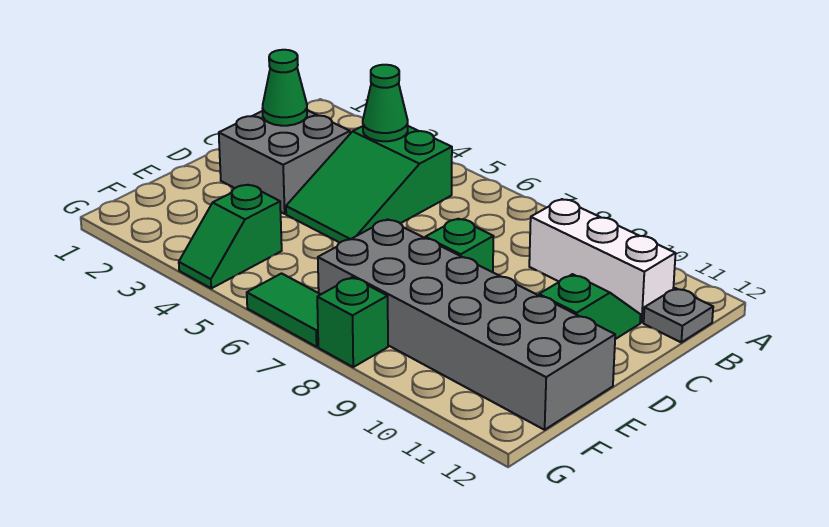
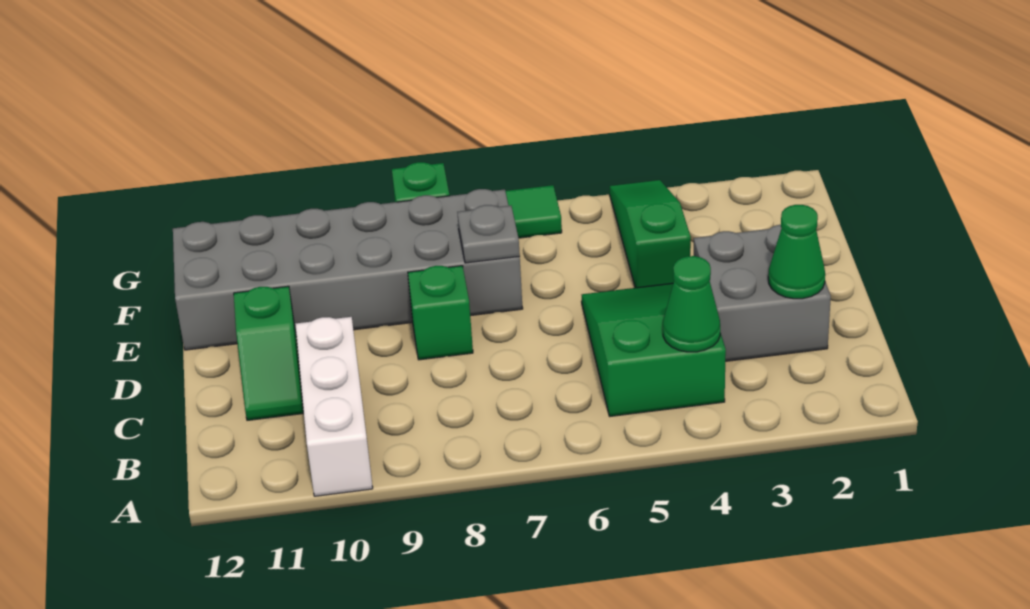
white 1x3 brick [529,199,676,323] -> white 1x3 brick turned to [295,317,373,496]
grey 1x1 plate [644,288,713,342] -> grey 1x1 plate moved to [457,205,520,263]
green 1x2 slope [179,185,282,288] -> green 1x3 slope [610,180,691,288]

